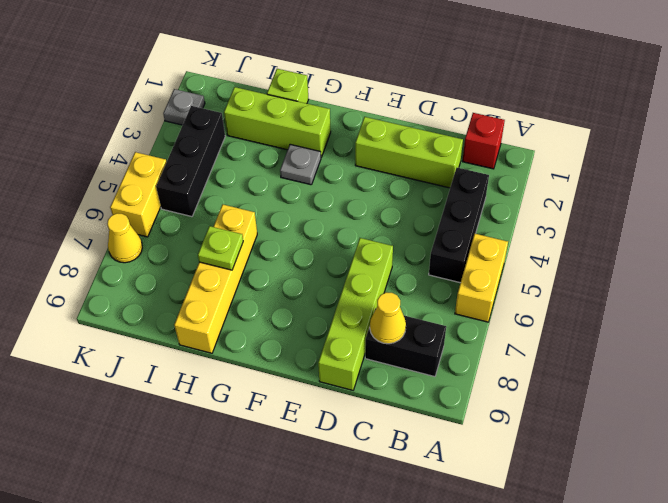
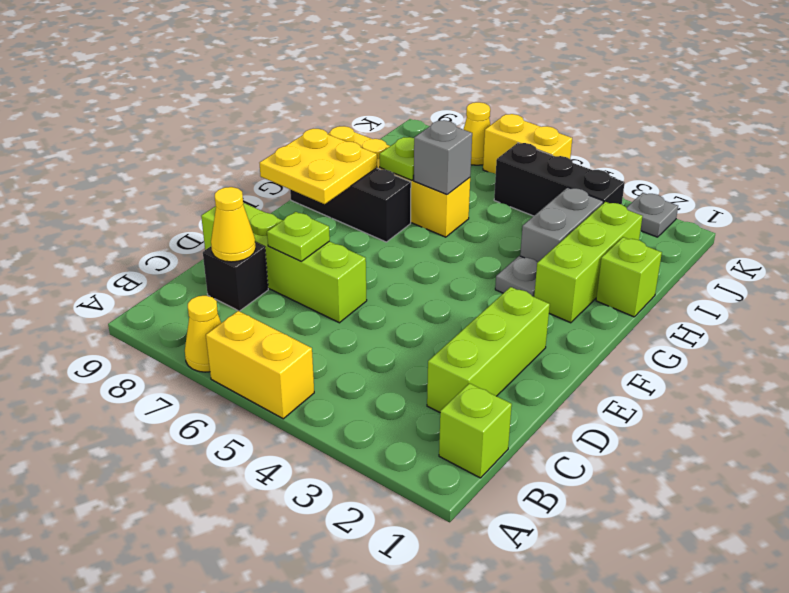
none -> yellow 1x1 cone [185,296,221,372]
red 1x1 brick [462,113,505,169] -> lime 1x1 brick [439,383,512,478]
black 1x3 brick [429,168,489,283] -> black 1x3 brick moved to [290,168,411,242]
black 1x2 brick [365,308,446,377] -> black 1x1 brick [203,243,268,311]
none -> lime 1x1 plate [267,212,330,261]
none -> yellow 2x2 plate [260,129,377,204]
none -> grey 1x2 brick [520,187,603,262]
none -> grey 1x1 brick [414,120,472,194]

